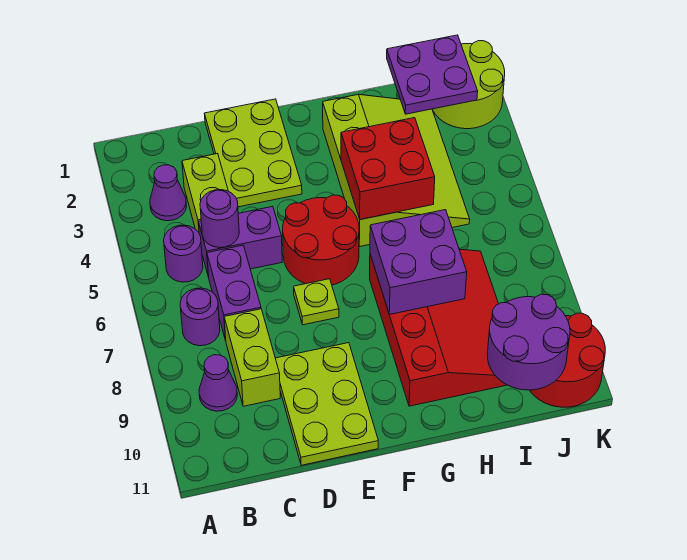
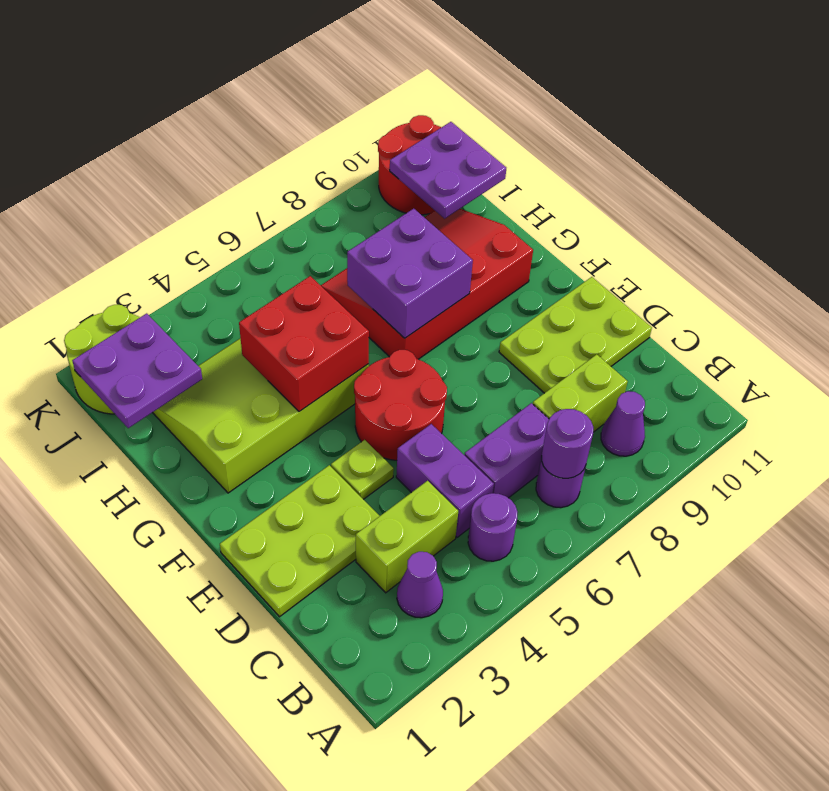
purple 1x1 round brick [200,190,239,248] -> purple 1x1 round brick moved to [542,409,593,478]
lime 1x1 plate [294,279,339,325] -> lime 1x1 plate moved to [331,440,394,499]
purple 2x2 round brick [487,294,570,390] -> purple 2x2 plate [390,122,506,219]

